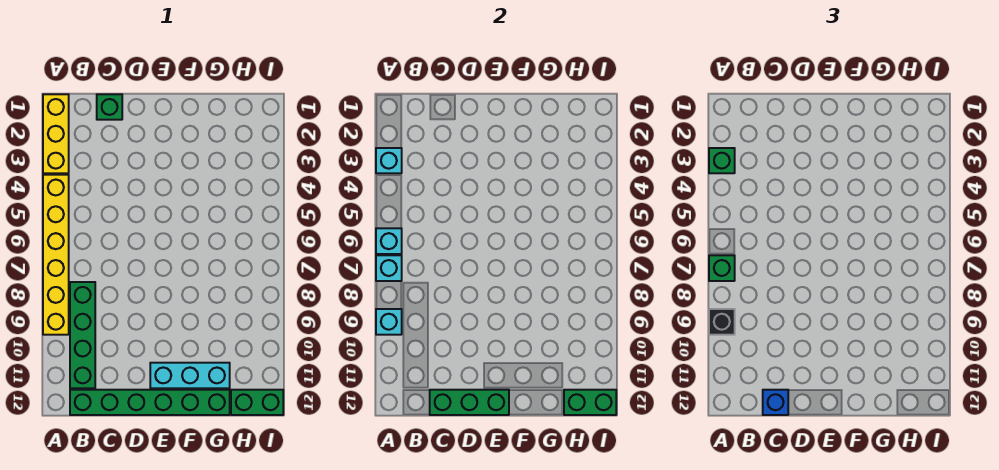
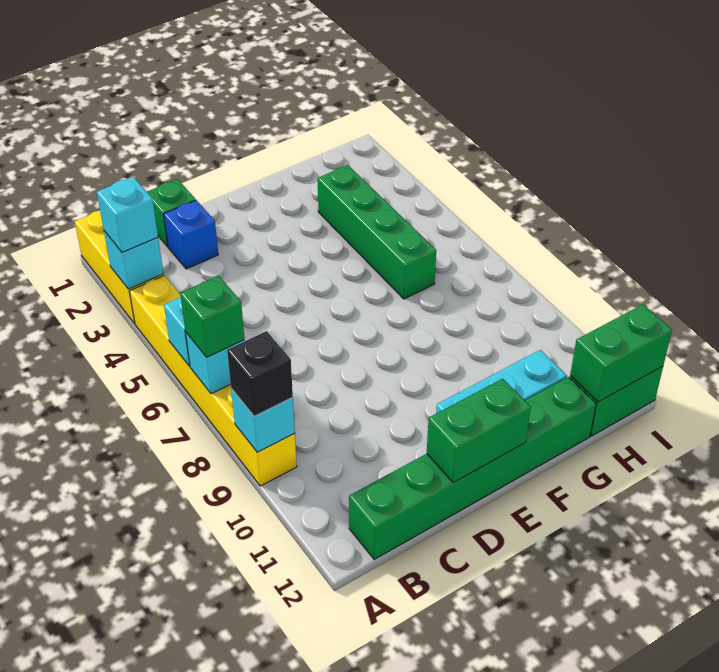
green 1x1 brick [709,148,735,173] -> cyan 1x1 brick [97,177,158,253]
green 1x4 brick [70,282,95,388] -> green 1x4 brick moved to [318,165,436,299]
green 1x3 brick [430,390,509,415] -> green 1x2 brick [427,379,531,483]
blue 1x1 brick [763,390,788,415] -> blue 1x1 brick moved to [164,200,218,269]

